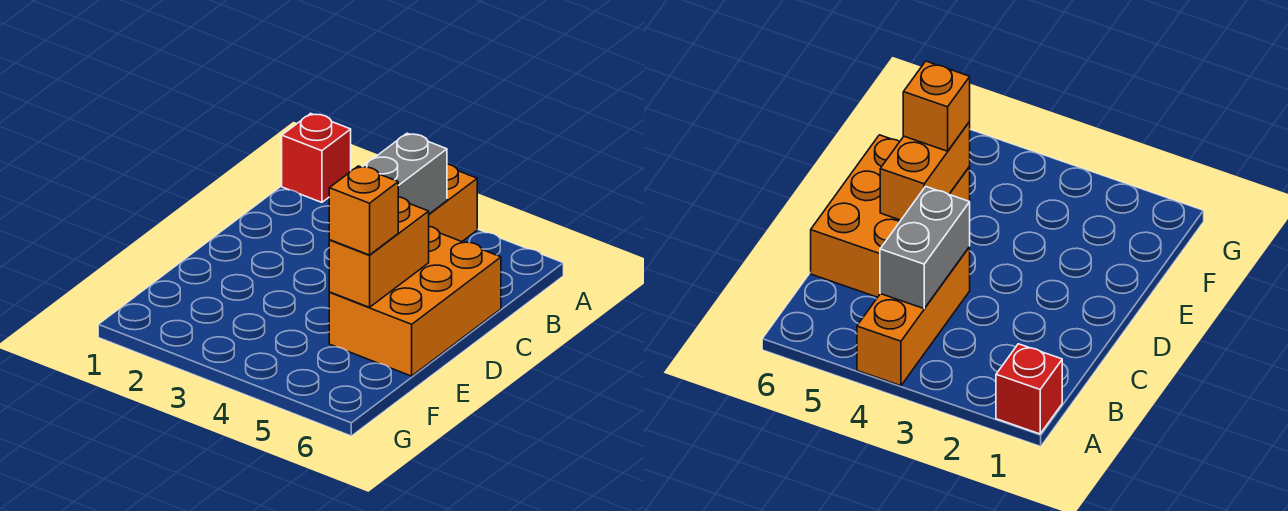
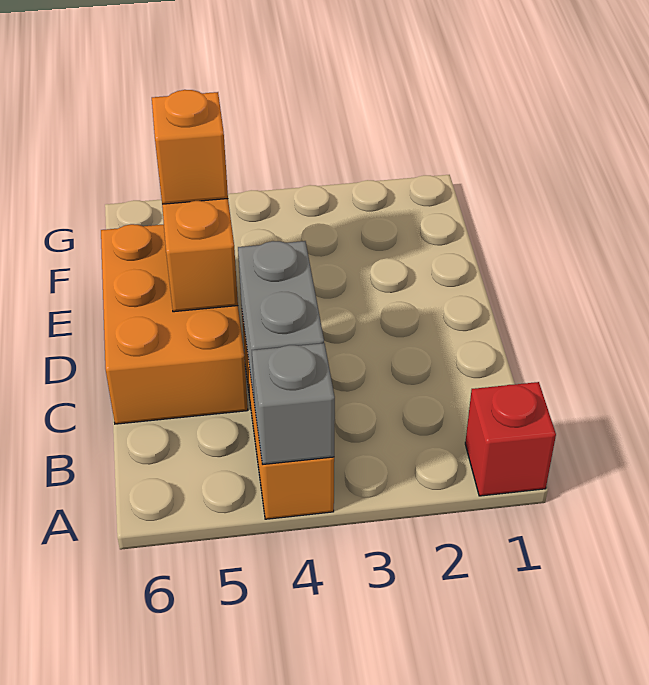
none -> grey 1x1 brick [252,343,335,465]

